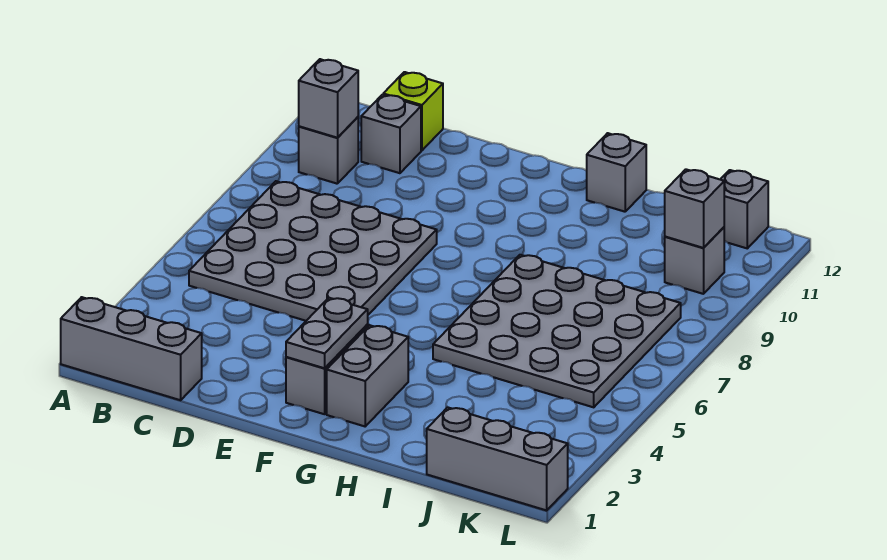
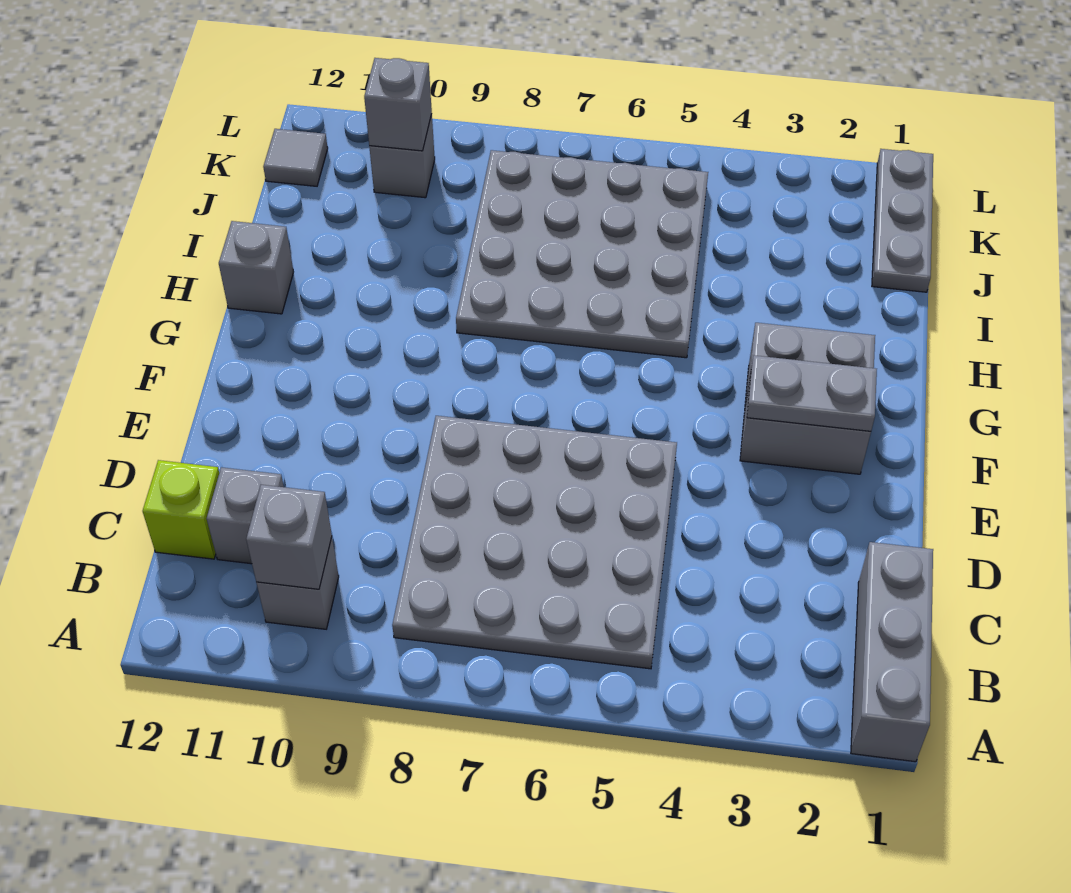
grey 1x3 brick [427,407,568,510] -> grey 1x3 plate [872,149,933,292]
grey 1x1 brick [720,170,768,248] -> grey 1x1 tile [263,129,328,186]

